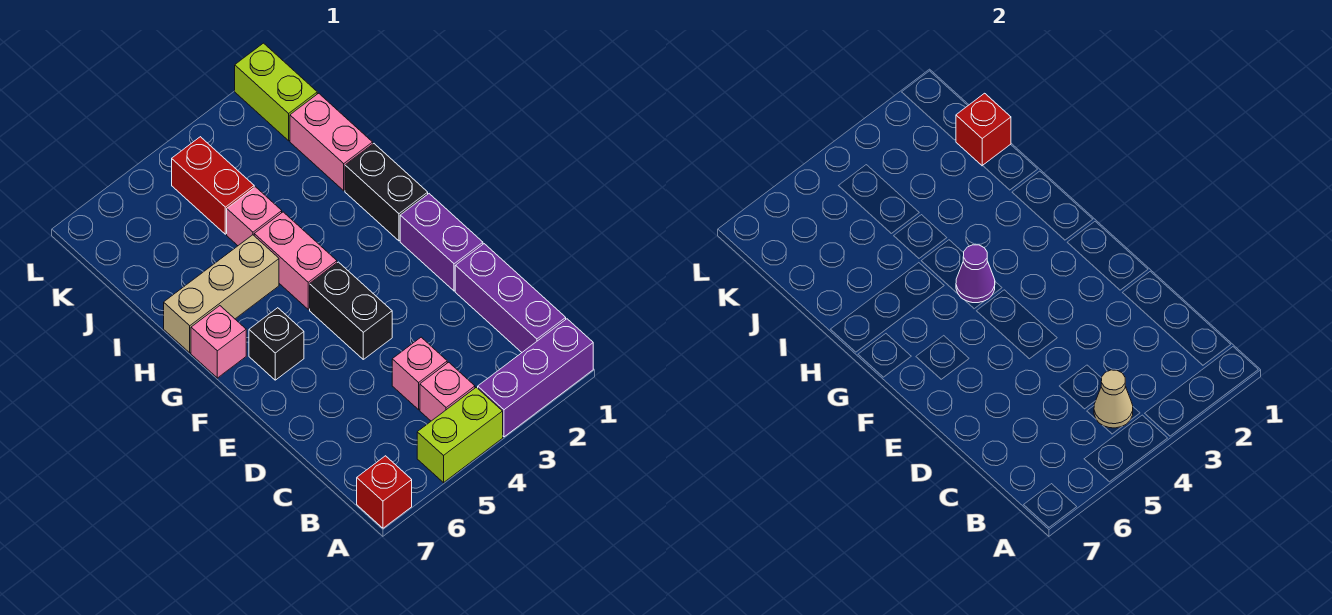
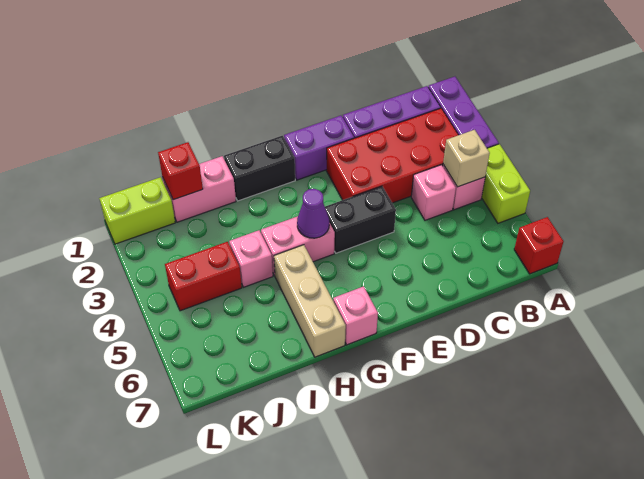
none -> red 2x4 brick [326,108,458,203]
tan 1x1 cone [1094,370,1133,428] -> tan 1x1 brick [443,130,490,187]
black 1x1 brick [249,308,304,380] -> none

